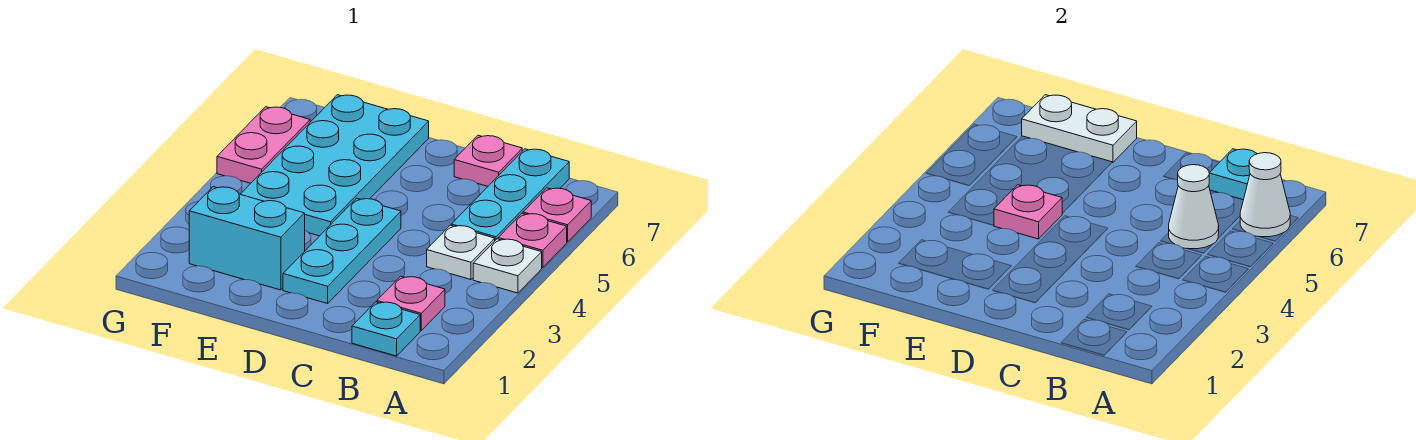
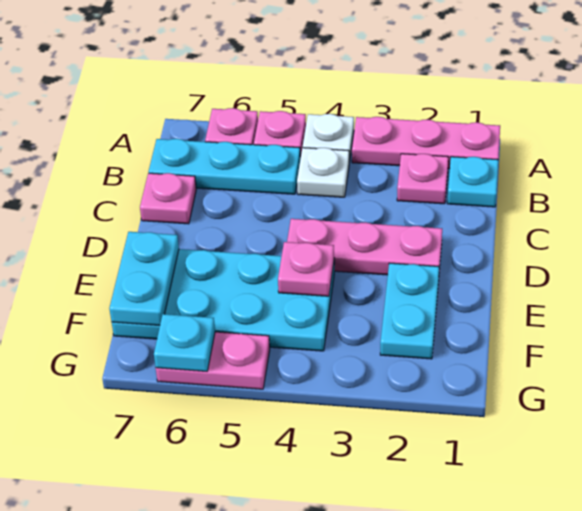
none -> pink 1x3 plate [352,117,500,169]
white 1x1 cone [1240,153,1290,237] -> none
white 1x1 cone [1169,165,1219,249] -> none
cyan 1x1 plate [1209,149,1257,200] -> cyan 1x1 plate moved to [154,314,215,371]
cyan 1x3 plate [283,198,401,304] -> pink 1x3 plate [287,219,442,275]
cyan 1x2 brick [189,187,305,290] -> cyan 1x2 plate [380,263,439,359]
white 1x2 plate [1022,95,1137,162] -> cyan 1x2 plate [109,232,179,325]

